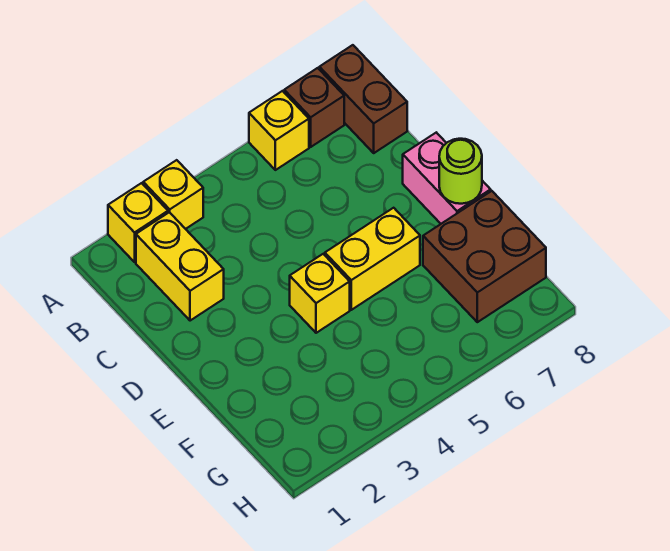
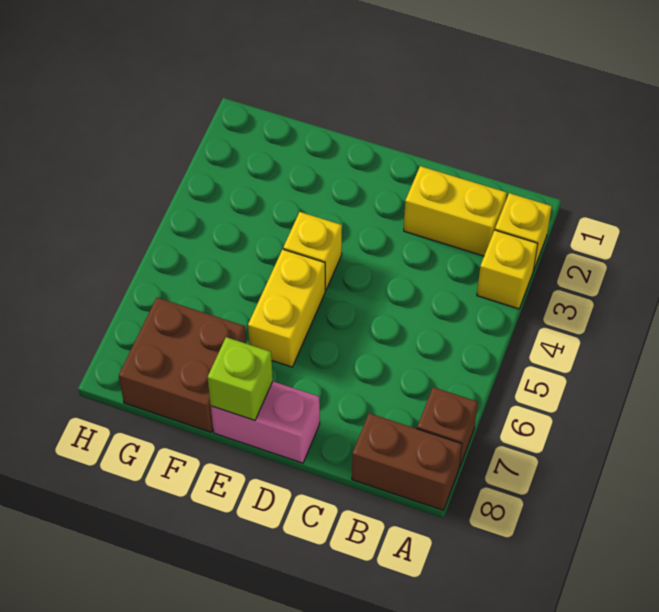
yellow 1x1 brick [249,91,309,170] -> none
lime 1x1 round brick [439,139,482,204] -> lime 1x1 brick [208,337,273,420]

